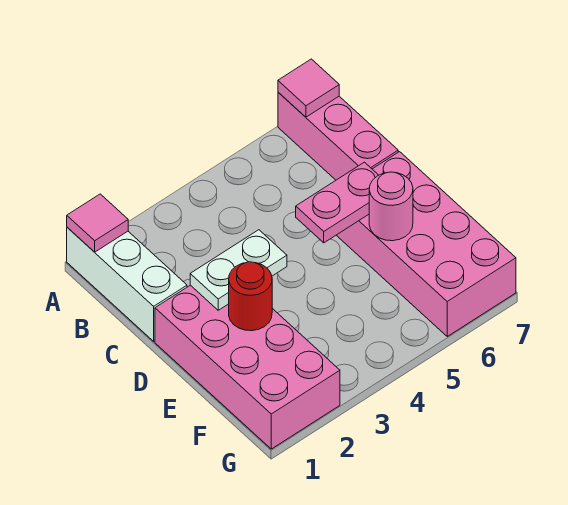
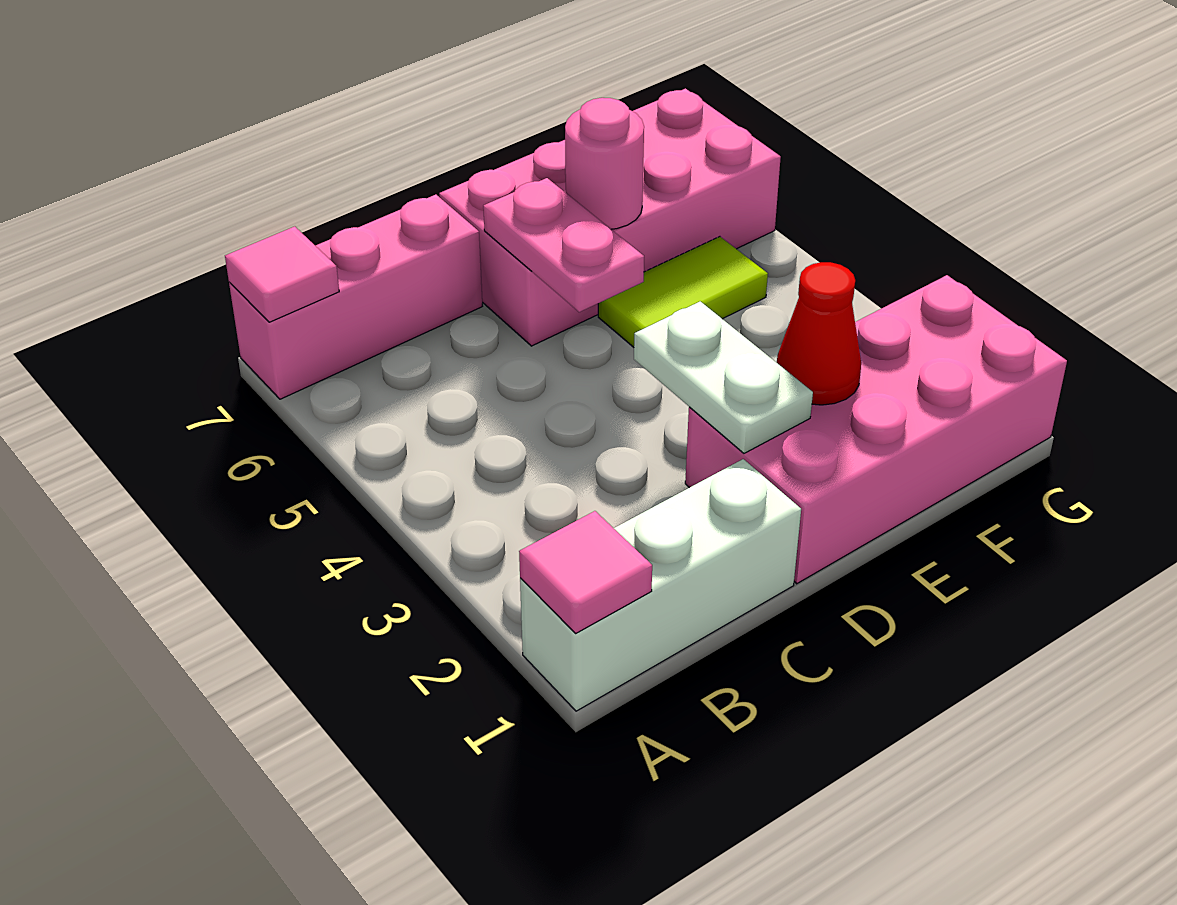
red 1x1 round brick [229,262,272,331] -> red 1x1 cone [776,262,861,405]
none -> lime 1x2 tile [598,237,768,347]

